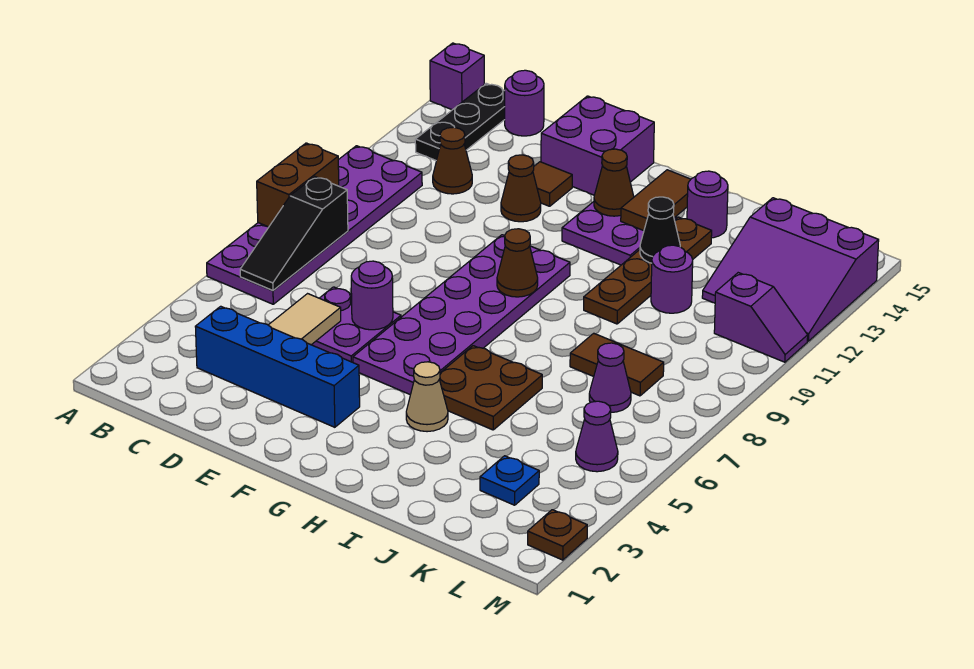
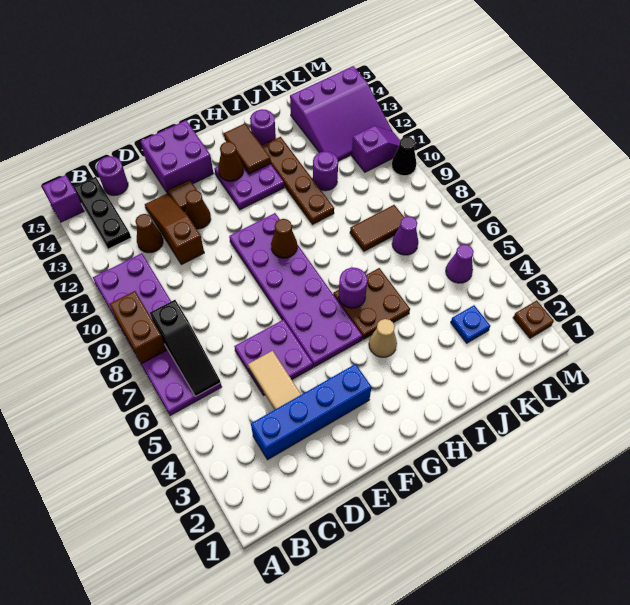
none -> brown 1x3 slope [145,194,204,265]
purple 1x1 round brick [351,261,393,330] -> purple 1x1 round brick moved to [339,268,368,308]
black 1x1 cone [640,197,680,263] -> black 1x1 cone moved to [392,137,417,176]

